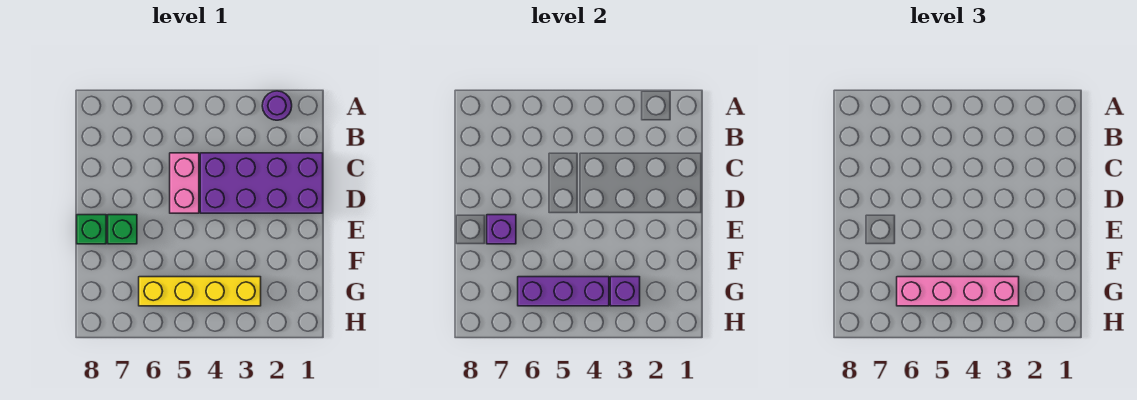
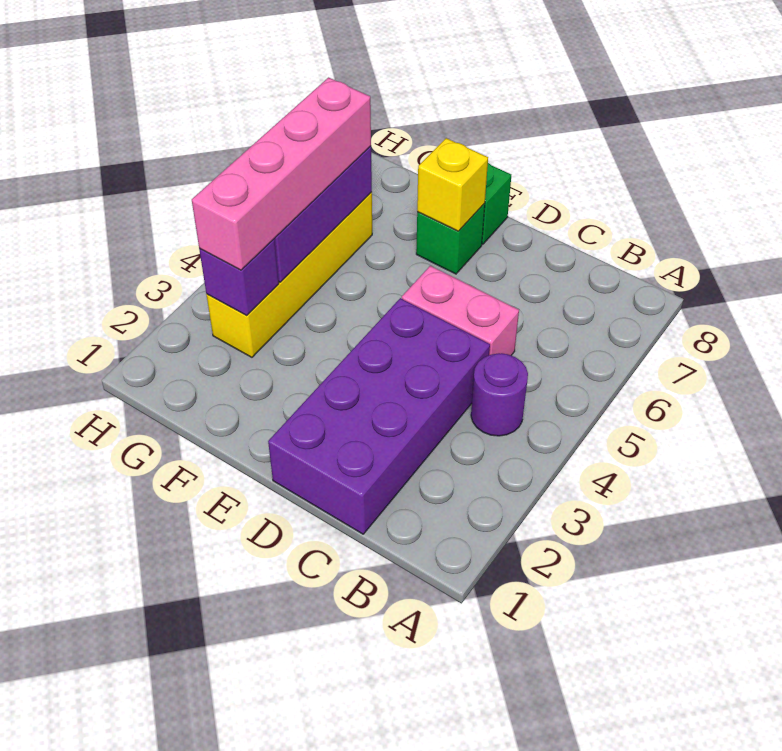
purple 1x1 round brick [262,91,292,120] -> purple 1x1 round brick moved to [471,353,528,436]
purple 1x1 brick [487,215,516,244] -> yellow 1x1 brick [417,138,488,231]

